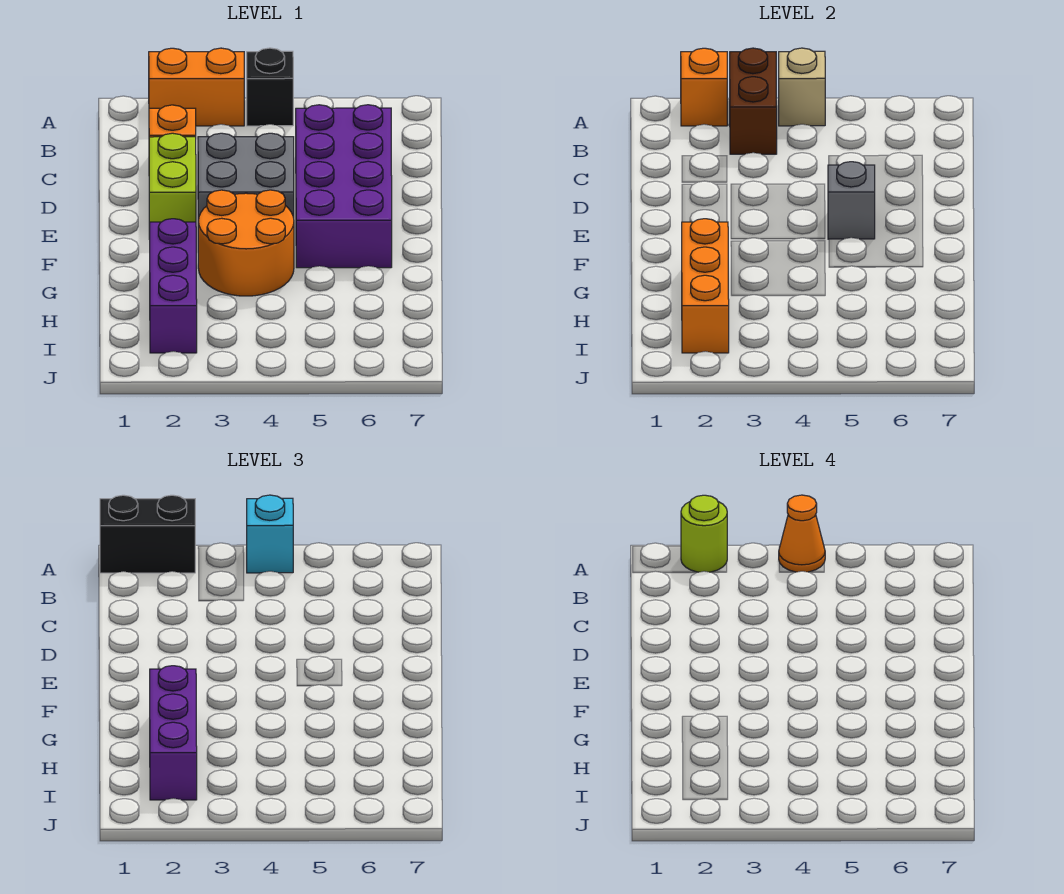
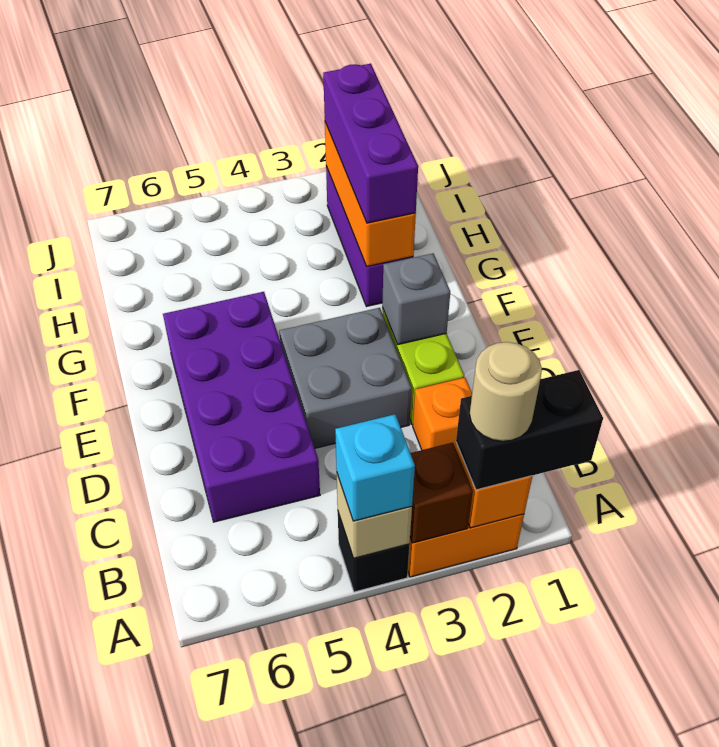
lime 1x1 round brick [681,495,727,572] -> tan 1x1 round brick [470,342,542,441]
brown 1x2 brick [730,48,777,154] -> brown 1x1 brick [410,443,473,543]
orange 1x1 cone [779,495,825,572] -> none
grey 1x1 brick [828,162,875,239] -> grey 1x1 brick moved to [382,253,450,345]
orange 2x2 round brick [198,190,294,296] -> none

